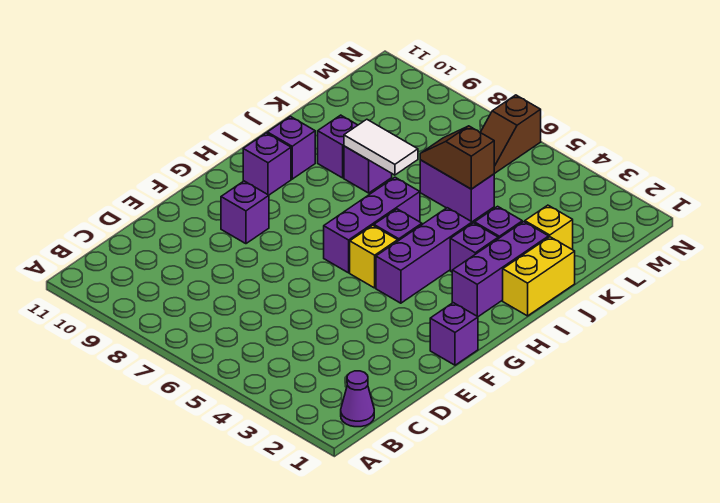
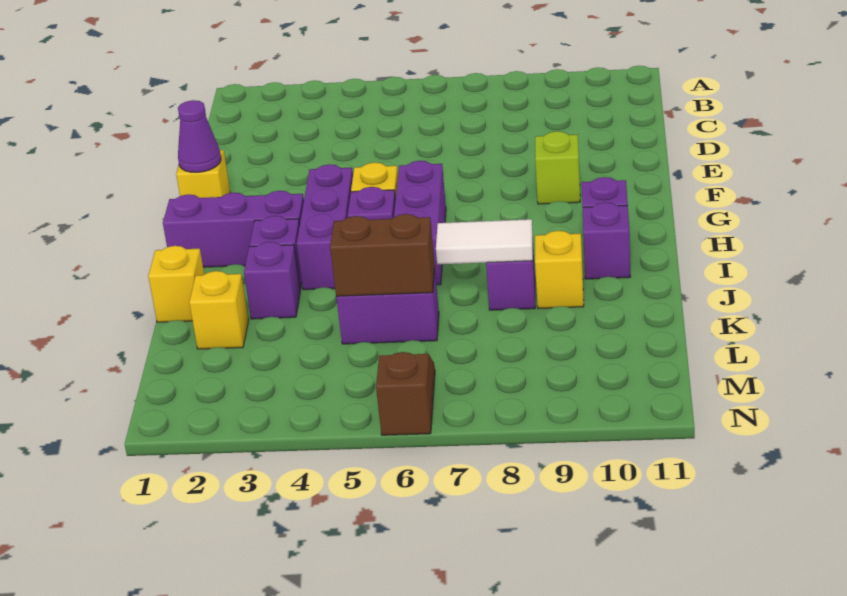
purple 1x1 cone [341,371,374,427] -> purple 1x1 cone moved to [178,100,221,172]
purple 1x1 brick [430,303,478,365] -> yellow 1x1 brick [176,150,230,198]
purple 1x1 brick [221,181,269,244] -> lime 1x1 brick [535,131,580,204]
purple 1x3 brick [452,222,549,317] -> purple 1x3 brick turned to [163,191,304,267]
yellow 1x2 brick [503,237,575,316] -> yellow 1x1 brick [148,246,204,322]
purple 1x1 brick [318,115,358,178] -> yellow 1x1 brick [535,231,584,309]
brown 1x2 slope [420,126,494,189] -> brown 1x2 brick [330,214,435,297]

